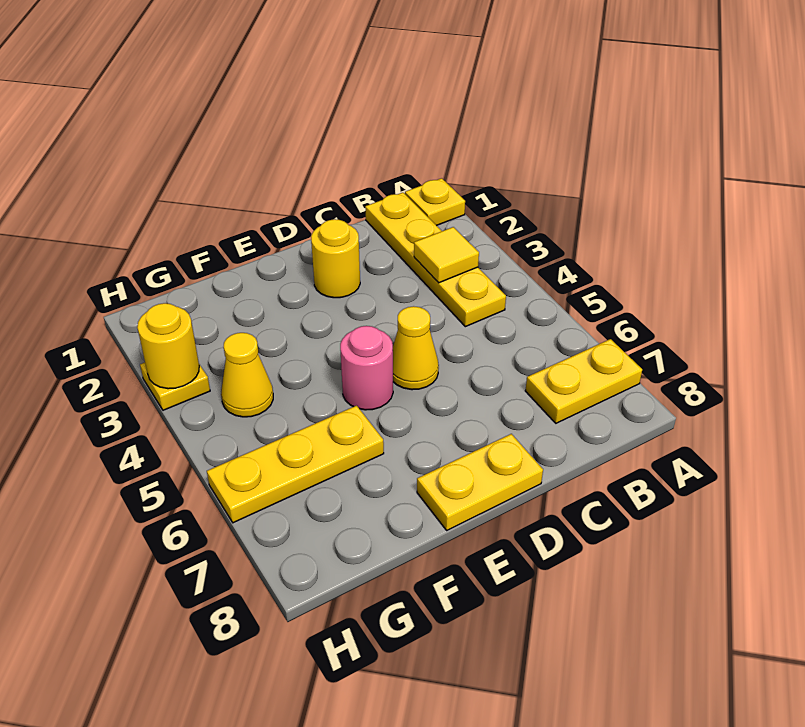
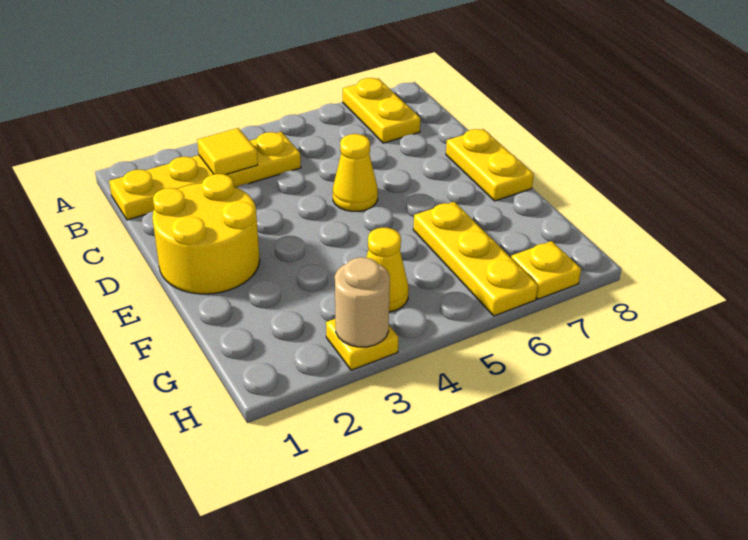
yellow 1x1 plate [405,178,465,226] -> yellow 1x1 plate moved to [511,241,581,299]
yellow 1x1 round brick [311,219,360,298] -> yellow 2x2 round brick [152,174,260,294]
pink 1x1 round brick [340,326,393,410] -> none
yellow 1x1 round brick [137,303,199,389] -> tan 1x1 round brick [335,257,390,347]

